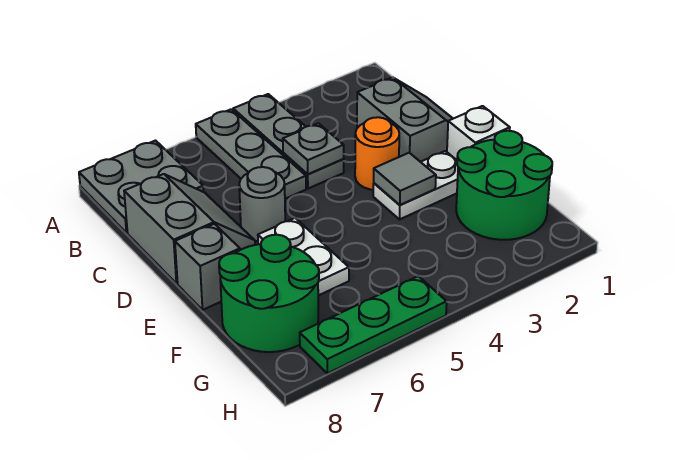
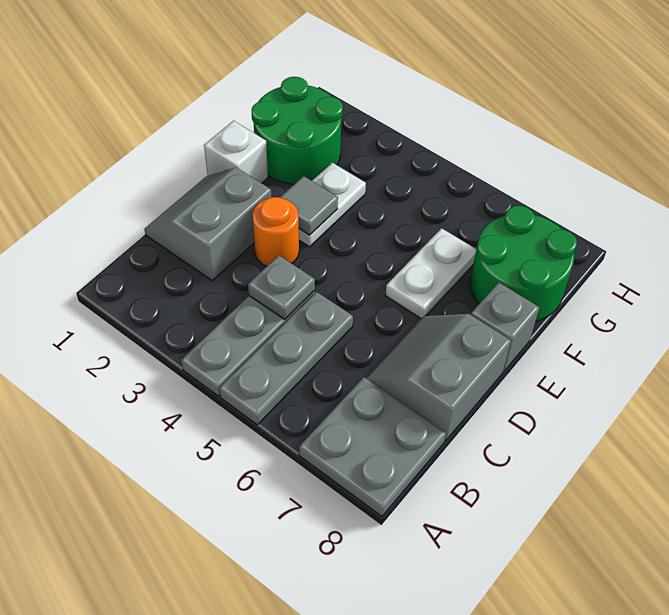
grey 1x1 round brick [239,167,285,241] -> none
white 1x2 plate [373,151,458,220] -> white 1x2 plate turned to [299,163,366,247]
green 1x3 plate [300,276,447,373] -> none

